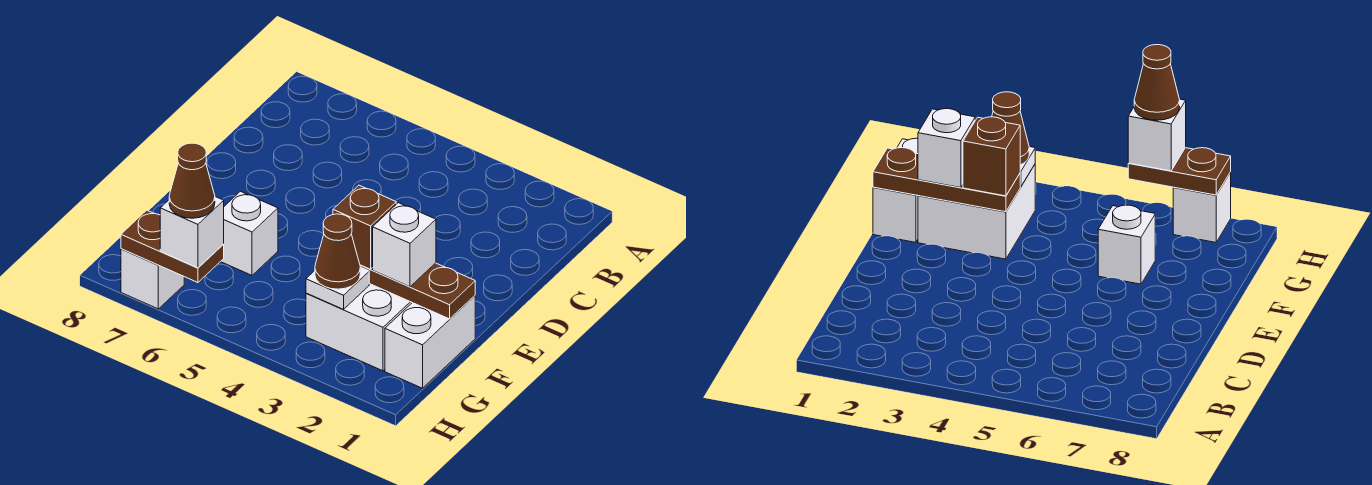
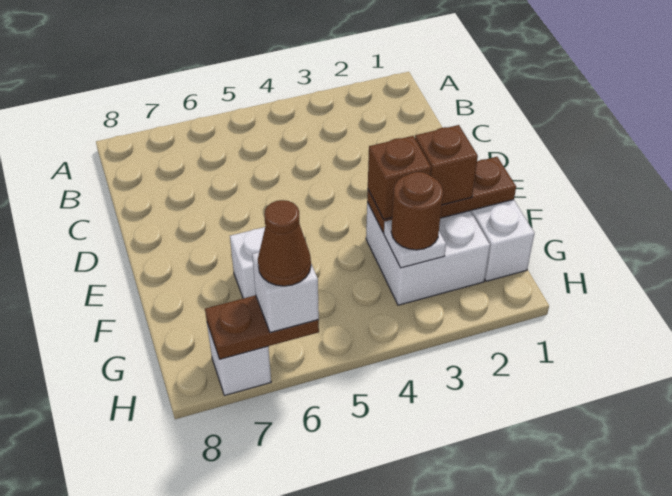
white 1x1 brick [373,203,436,287] -> brown 1x1 brick [415,125,478,205]
brown 1x1 cone [315,214,360,289] -> brown 1x1 round brick [391,172,443,250]

